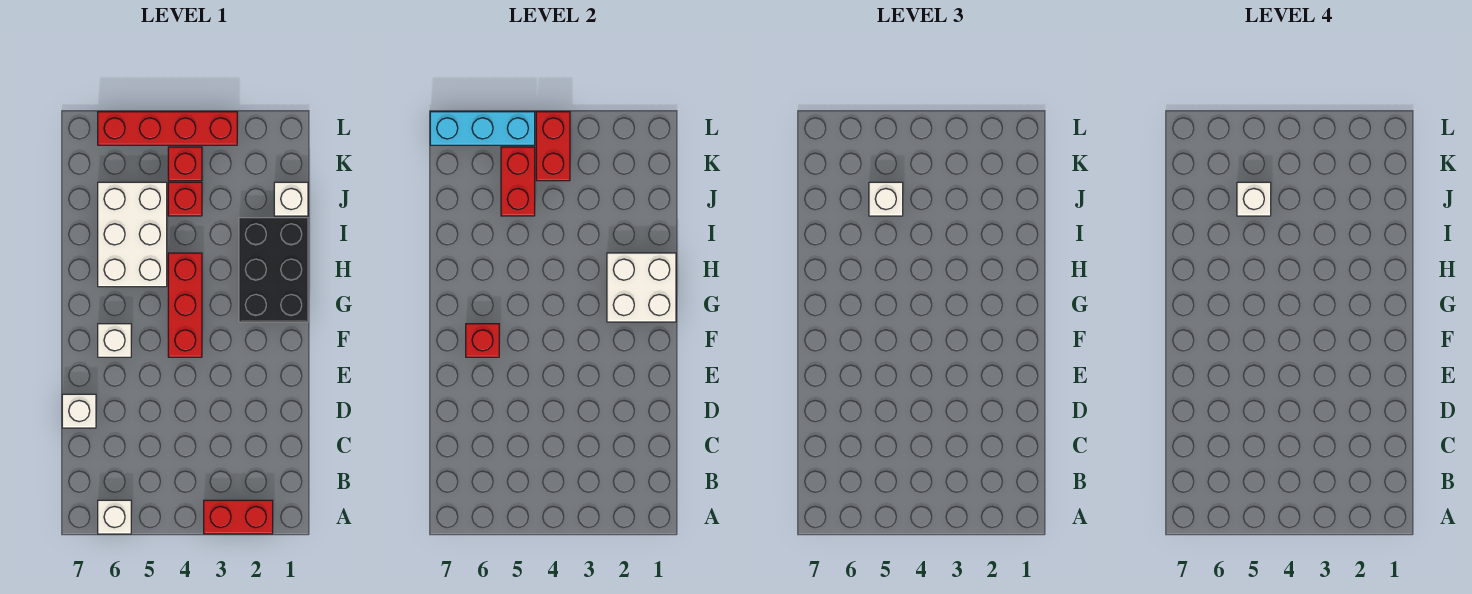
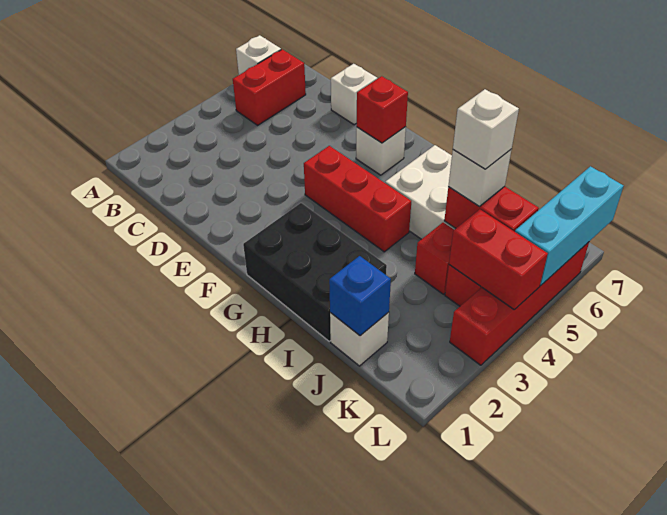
red 1x2 brick [204,500,273,534] -> red 1x2 brick moved to [233,49,306,125]
white 2x2 brick [607,253,676,322] -> none
none -> blue 1x1 brick [329,256,391,336]

